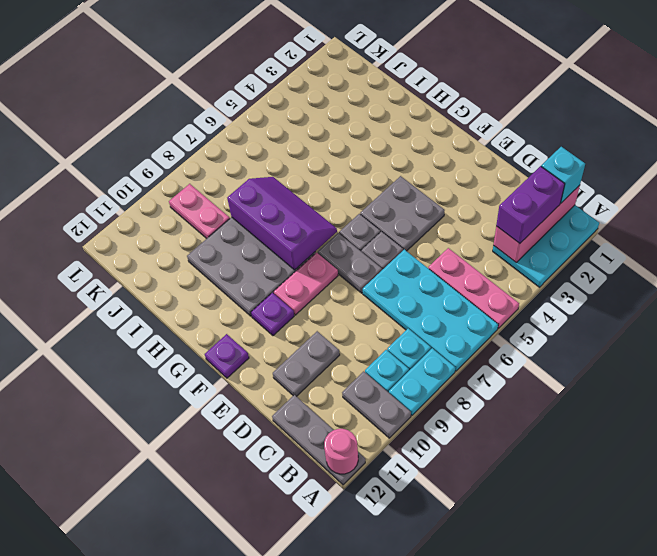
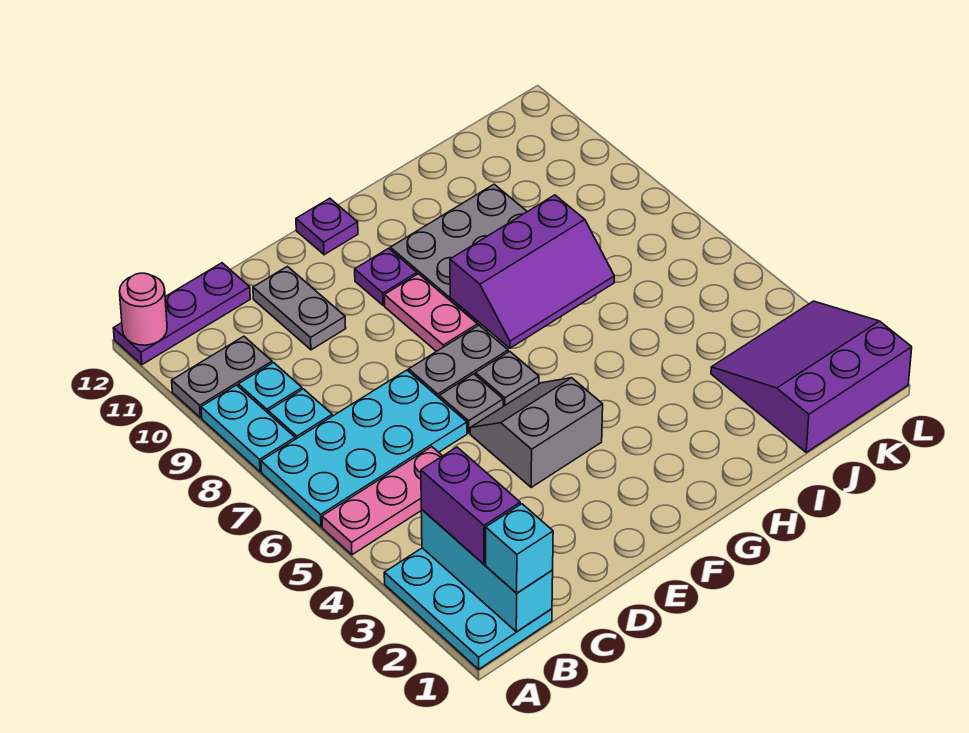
grey 1x3 plate [272,395,365,485] -> purple 1x3 plate [113,263,250,365]
pink 1x3 brick [494,185,580,262] -> cyan 1x3 brick [421,510,553,632]
grey 2x2 plate [360,176,445,251] -> grey 2x2 slope [470,378,603,487]
none -> purple 3x3 slope [711,301,912,452]
pink 1x2 plate [169,184,230,238] -> none

